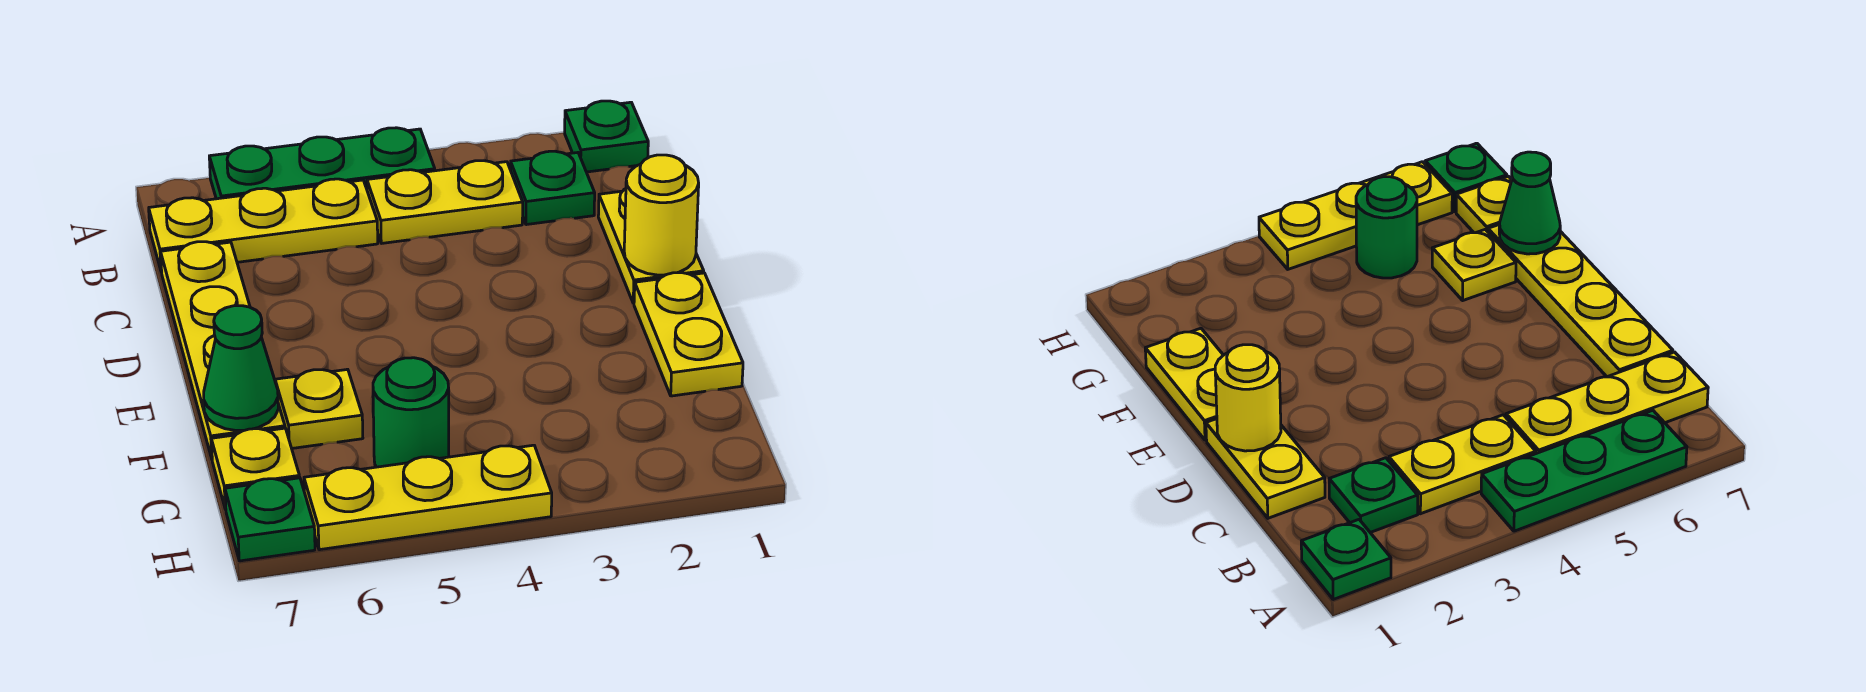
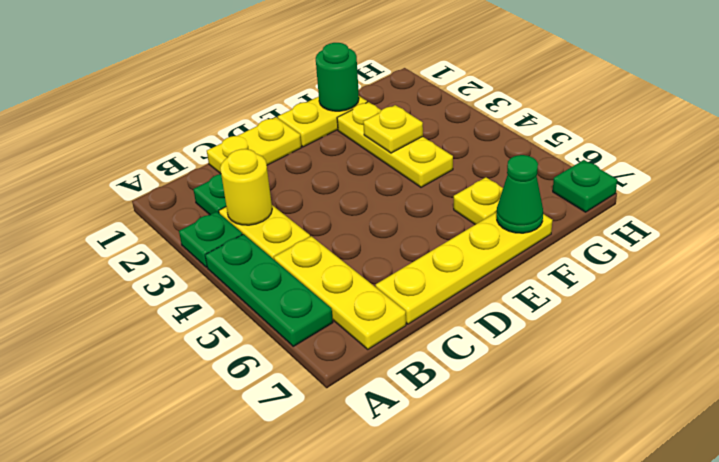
green 1x1 plate [565,101,648,172] -> green 1x1 plate moved to [179,212,243,267]
yellow 1x1 round brick [624,155,699,275] -> yellow 1x1 round brick moved to [220,149,272,225]
green 1x1 round brick [373,358,449,467] -> green 1x1 round brick moved to [316,43,359,111]
yellow 1x1 plate [211,428,300,509] -> yellow 1x1 plate moved to [363,105,423,153]
yellow 1x3 plate [304,445,552,550] -> yellow 1x3 plate moved to [337,102,453,187]

